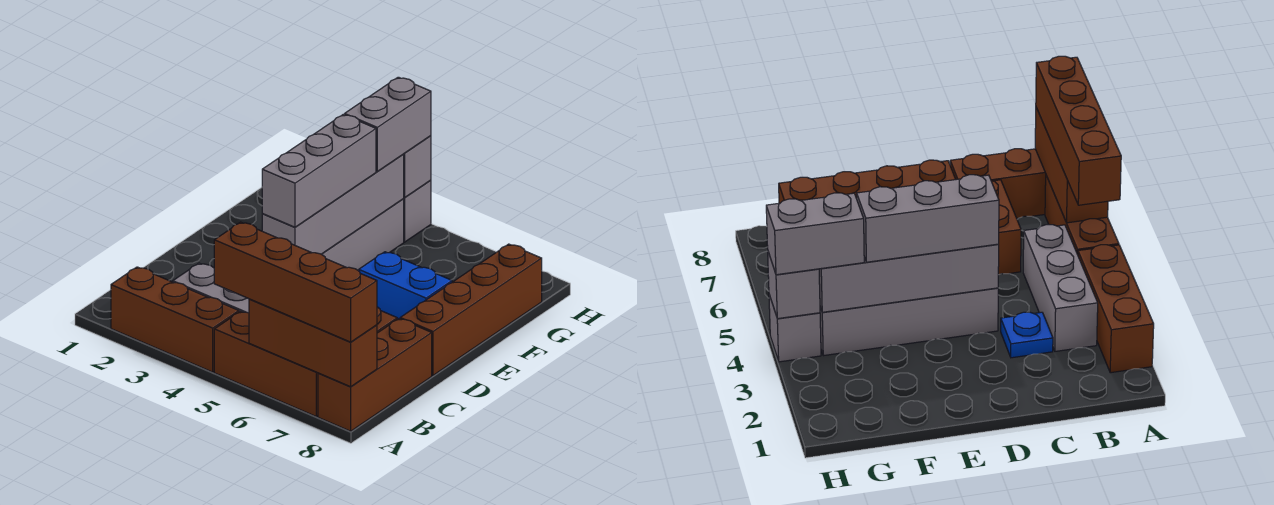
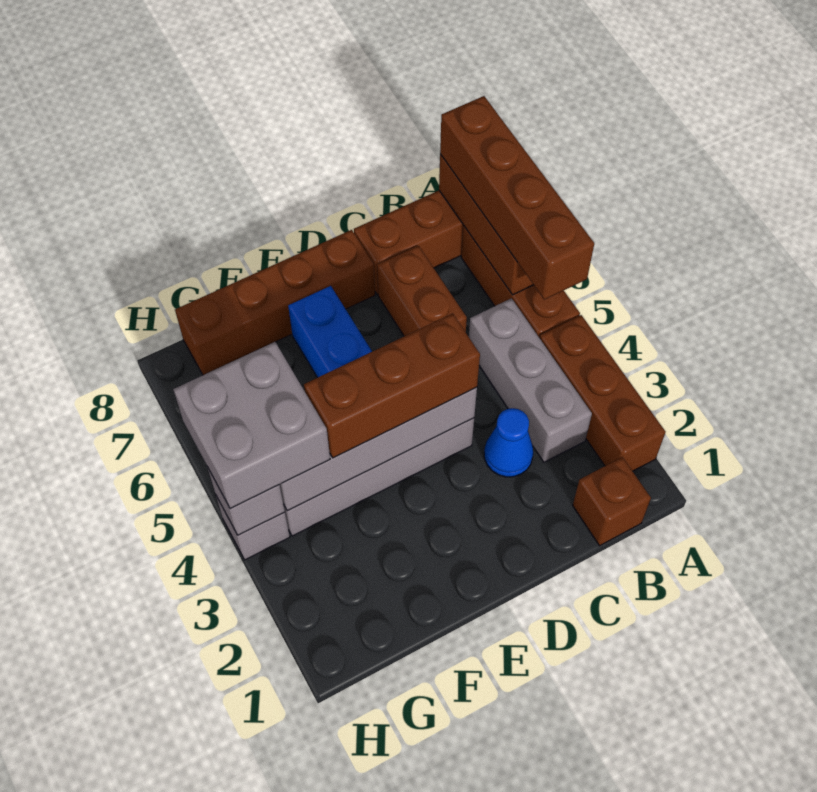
none -> brown 1x1 brick [573,457,651,546]
blue 1x1 plate [1001,312,1053,358] -> blue 1x1 cone [484,408,533,477]
grey 1x3 brick [262,114,376,227] -> brown 1x3 brick [304,313,480,458]
grey 1x2 brick [345,77,431,172] -> grey 2x2 brick [173,342,330,509]

